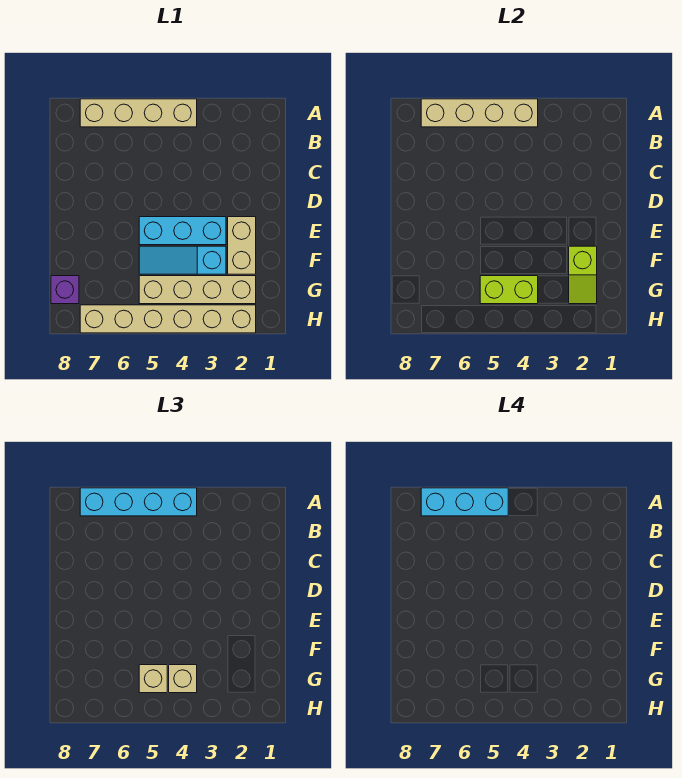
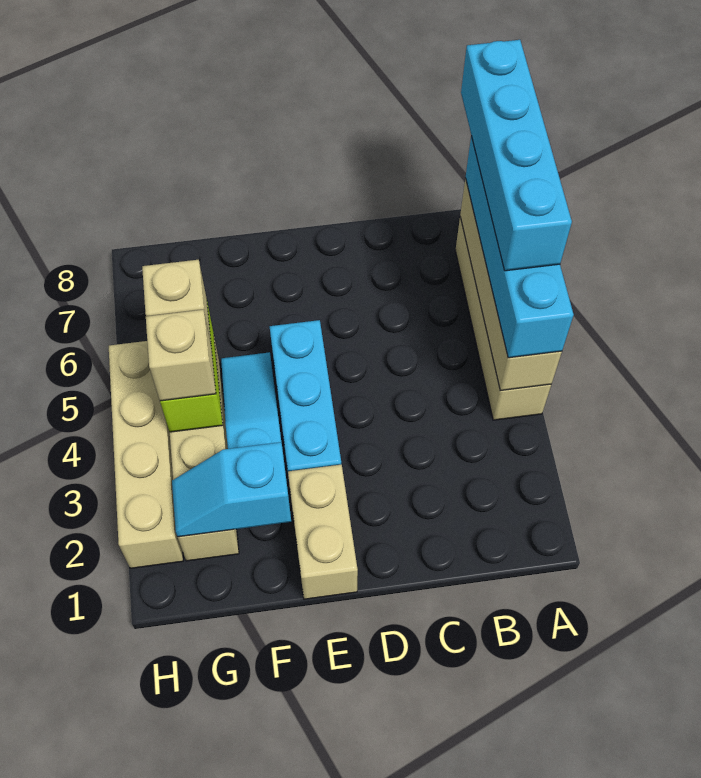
cyan 1x3 brick [421,488,508,516] -> cyan 1x4 brick [461,40,572,271]
tan 1x2 brick [228,217,256,274] -> tan 1x2 brick turned to [288,465,358,599]
lime 1x2 slope [569,246,597,304] -> cyan 1x2 slope [172,442,291,537]
purple 1x1 brick [51,276,79,304] -> none
tan 1x6 brick [80,305,256,333] -> tan 1x4 brick [109,341,183,568]

